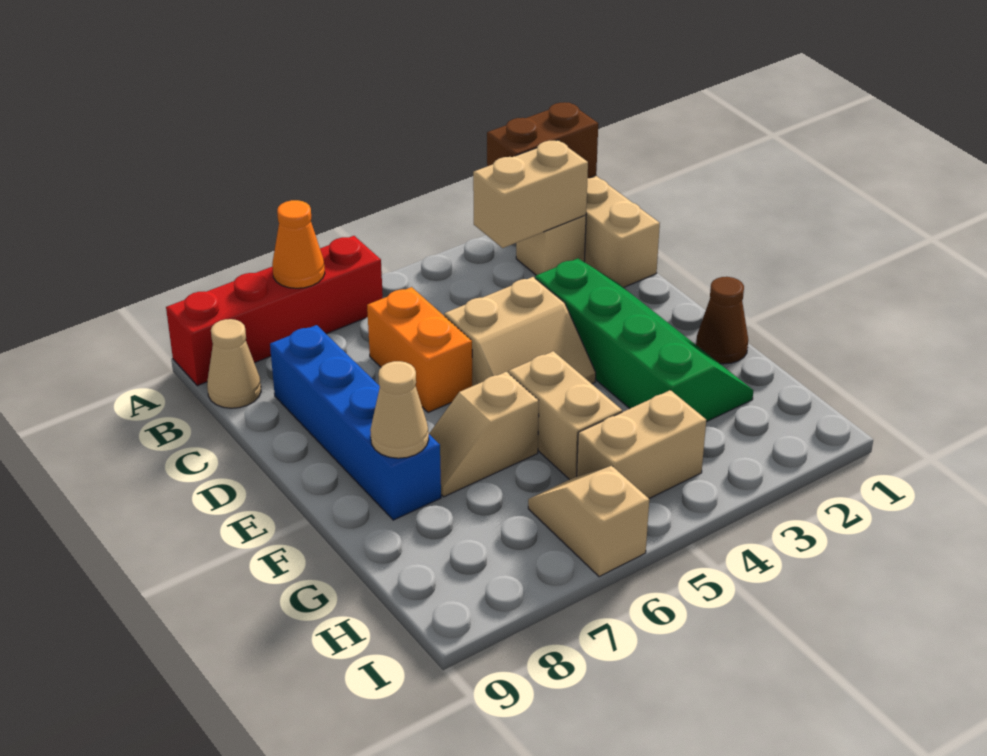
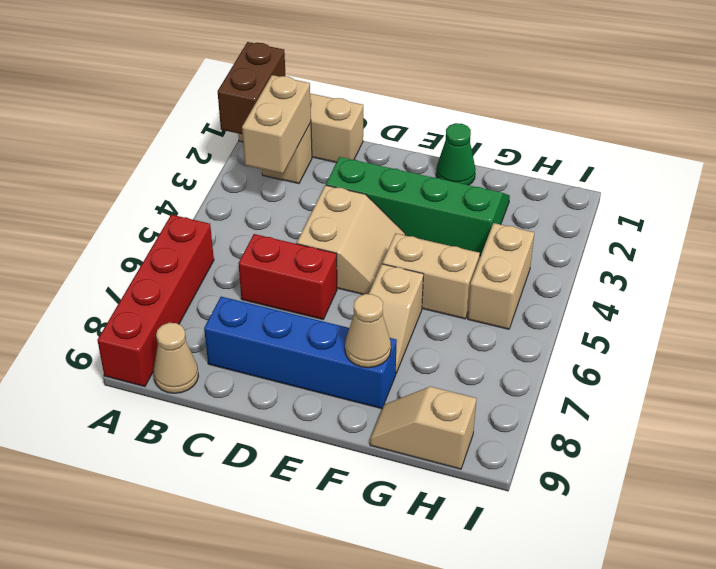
orange 1x1 cone [272,200,325,288] -> none
orange 1x2 brick [367,287,472,413] -> red 1x2 brick [238,234,337,319]
brown 1x1 cone [696,277,748,364] -> green 1x1 cone [436,123,476,185]
tan 1x2 slope [528,466,649,577] -> tan 1x2 slope moved to [370,386,477,469]

